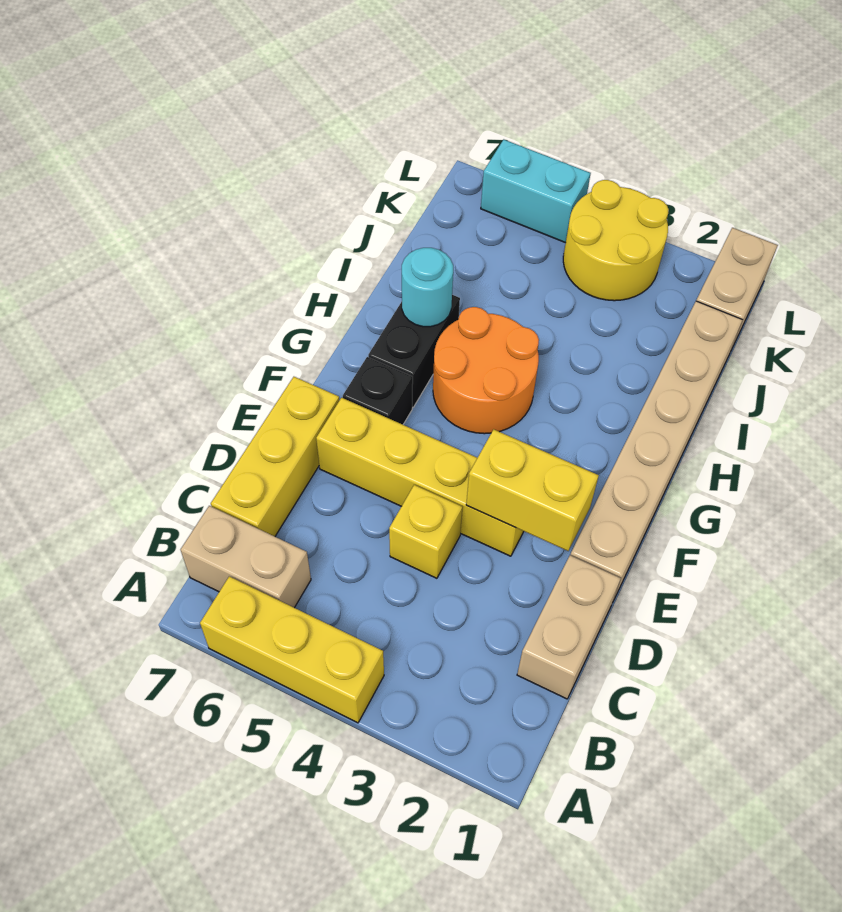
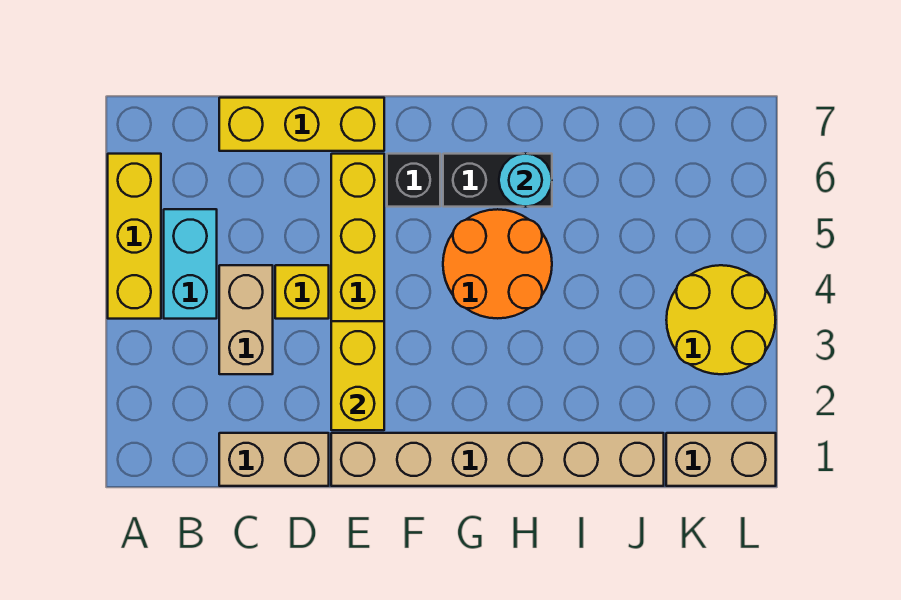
tan 1x2 brick [180,506,311,608] -> tan 1x2 brick moved to [219,265,273,374]
cyan 1x2 brick [481,140,591,243] -> cyan 1x2 brick moved to [164,209,217,319]

